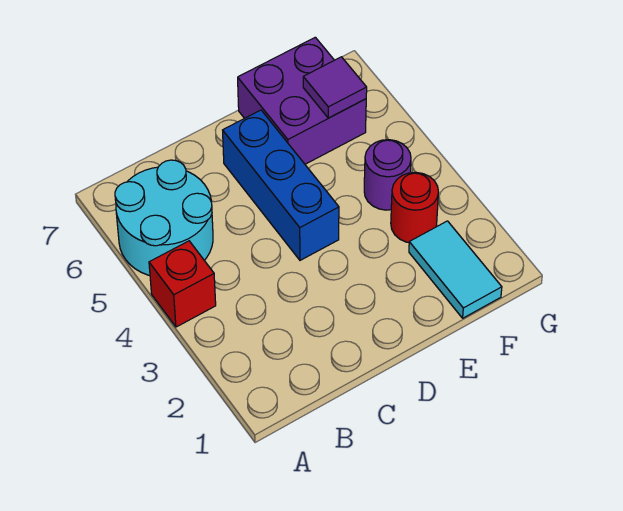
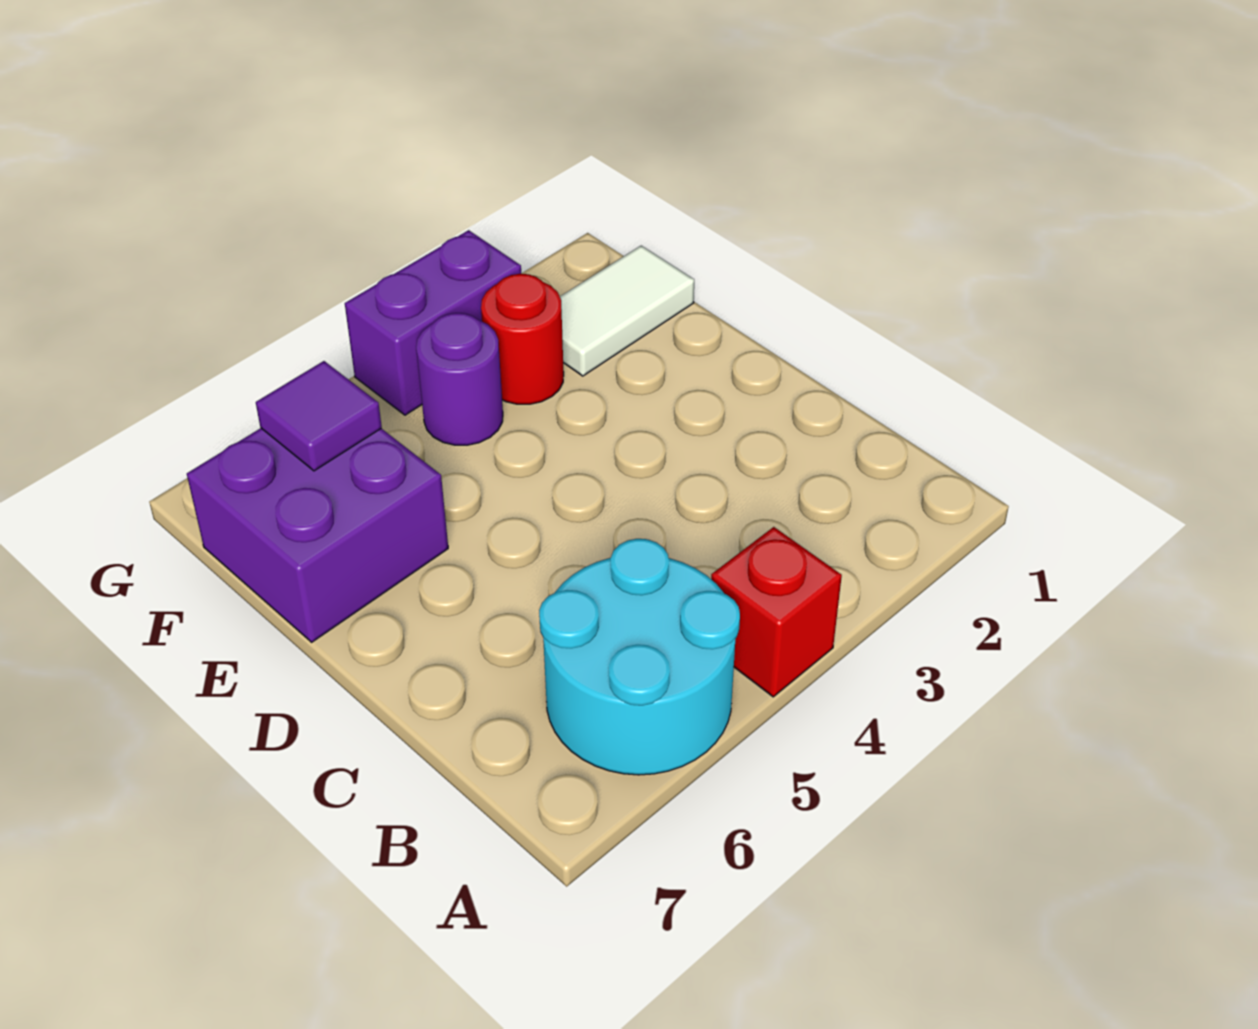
blue 1x3 brick [223,110,339,260] -> none
cyan 1x2 tile [409,221,502,318] -> white 1x2 tile [560,246,694,376]
none -> purple 1x2 brick [345,230,521,415]

